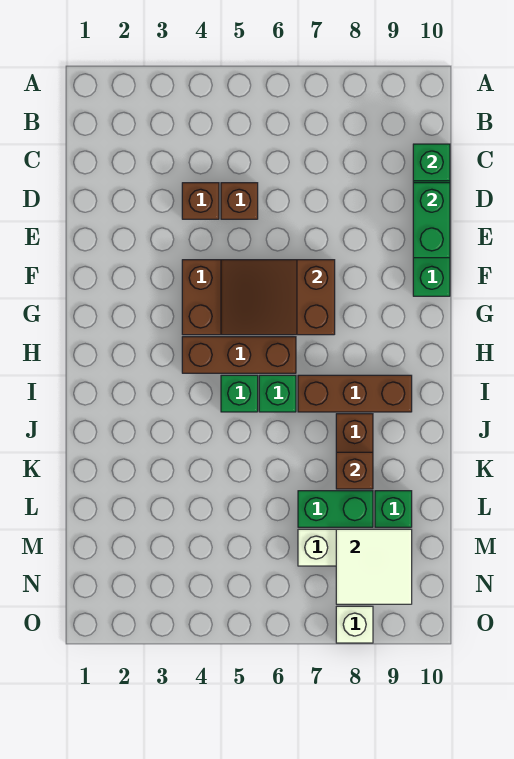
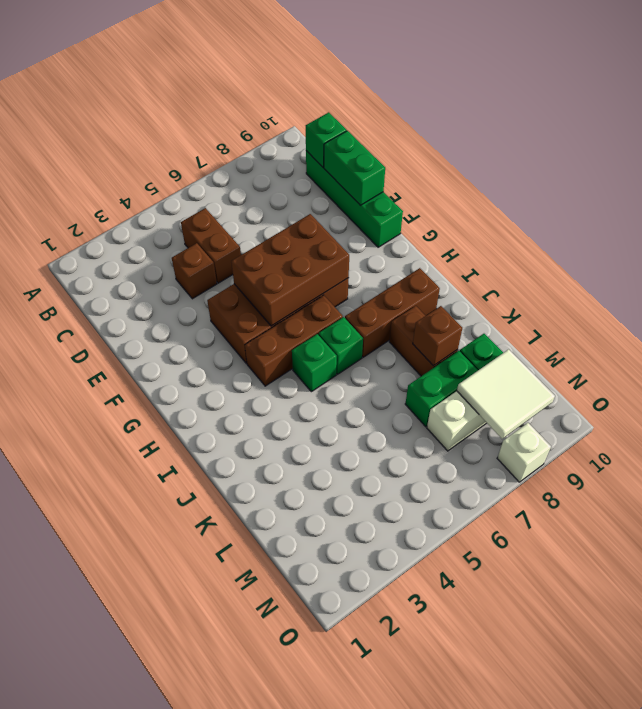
brown 1x1 brick [221,183,258,219] -> brown 1x2 brick [181,208,241,283]
brown 2x3 slope [221,260,335,335] -> brown 2x3 brick [231,214,349,326]

